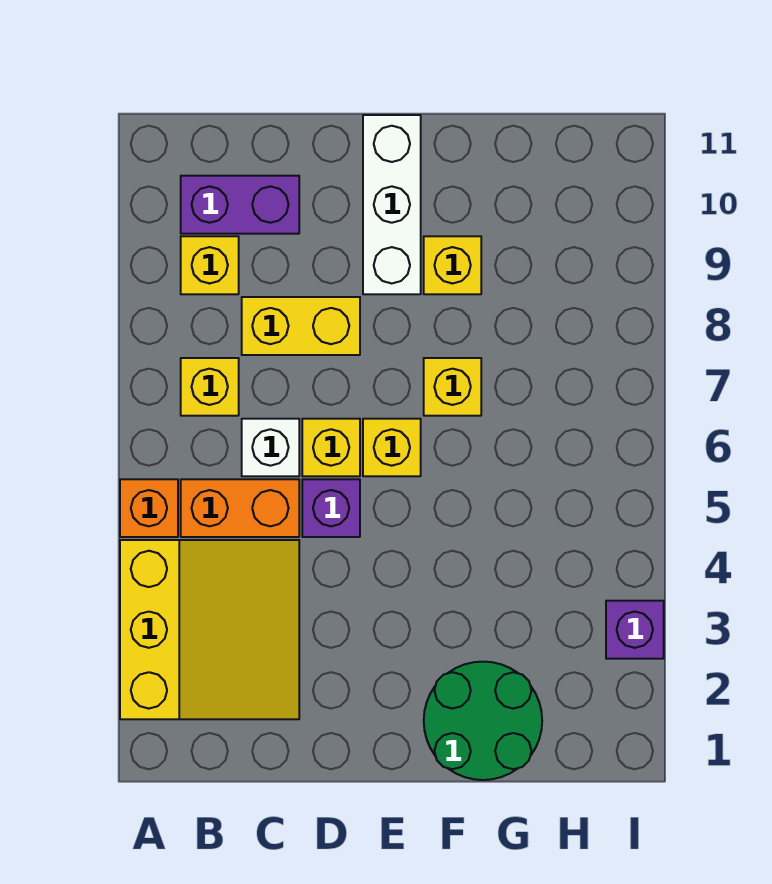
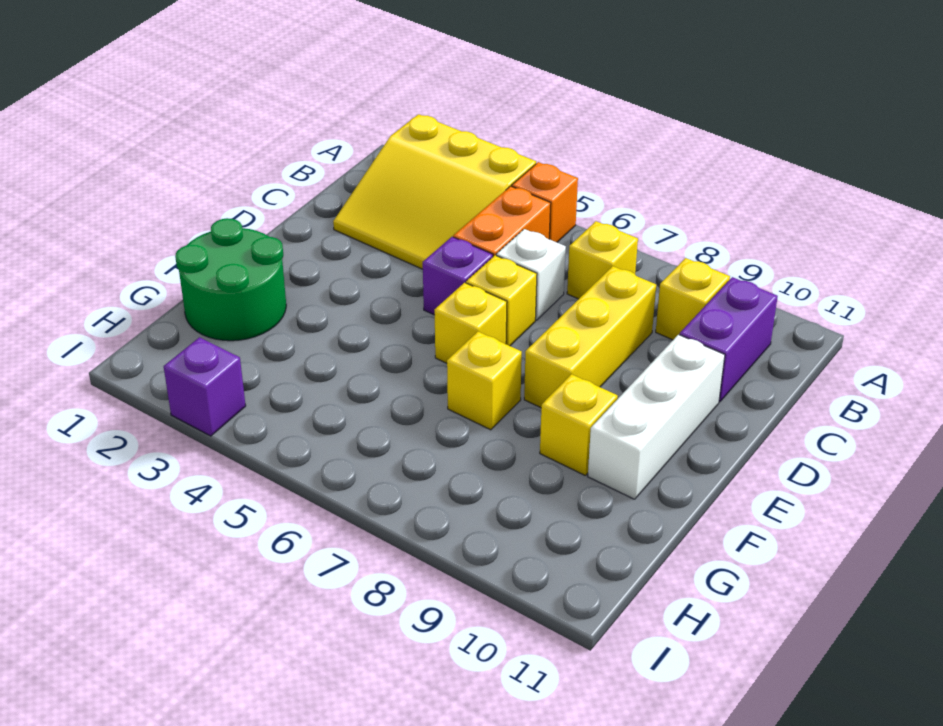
yellow 1x2 brick [242,297,360,355] -> yellow 1x3 brick [524,266,656,408]
white 1x3 brick [363,115,421,294] -> white 1x3 brick turned to [588,335,725,499]

